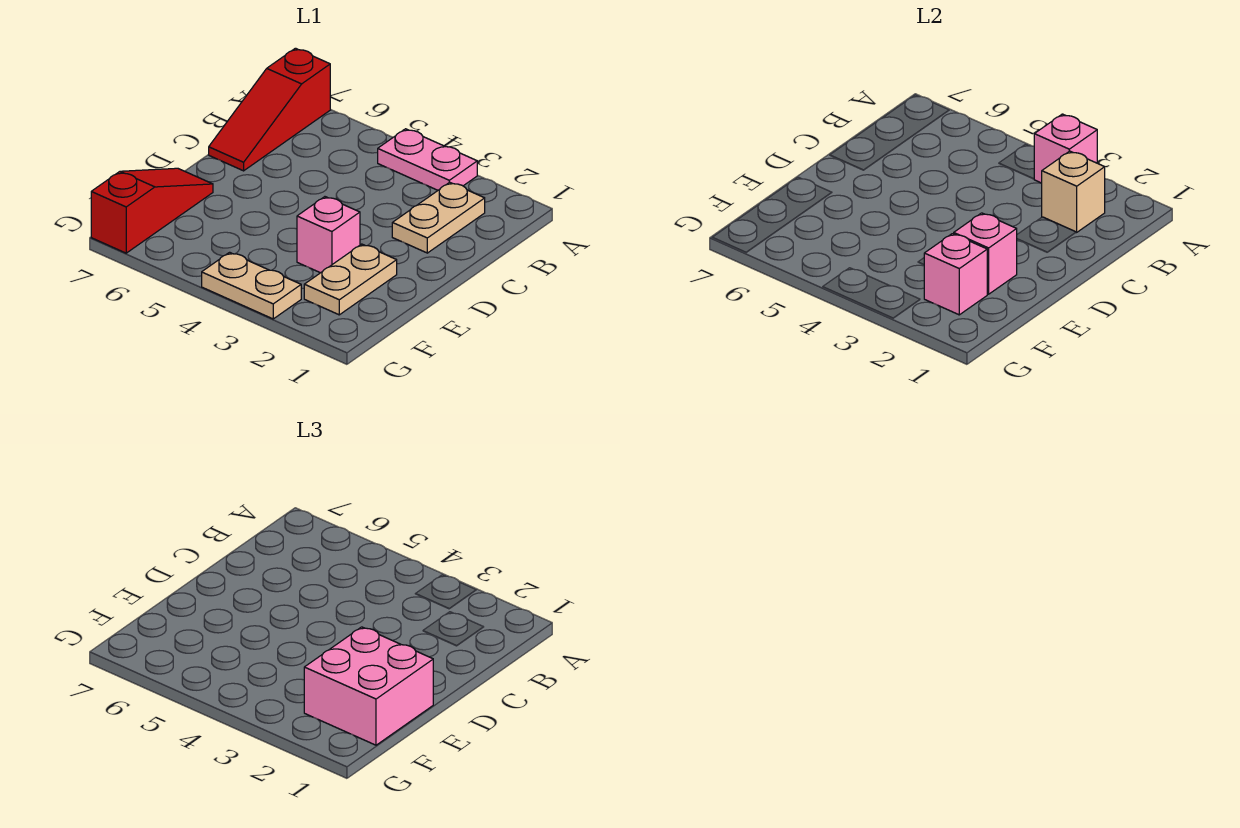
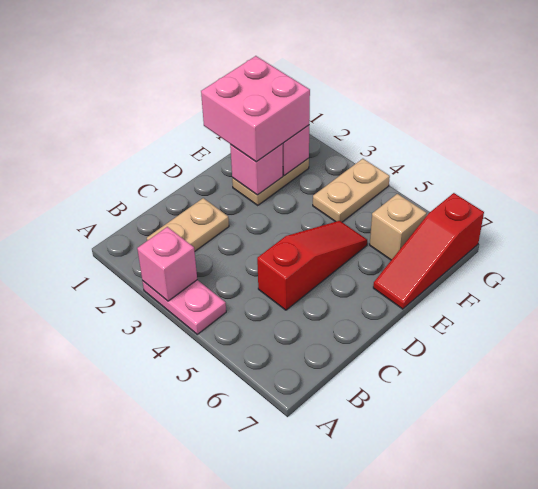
red 1x3 slope [209,48,330,171] -> red 1x3 slope moved to [257,221,367,310]
tan 1x1 brick [1042,151,1105,232] -> tan 1x1 brick moved to [370,194,427,260]
pink 1x1 brick [297,197,360,273] -> none
tan 1x2 plate [202,252,301,319] -> tan 1x2 plate turned to [313,159,390,222]

